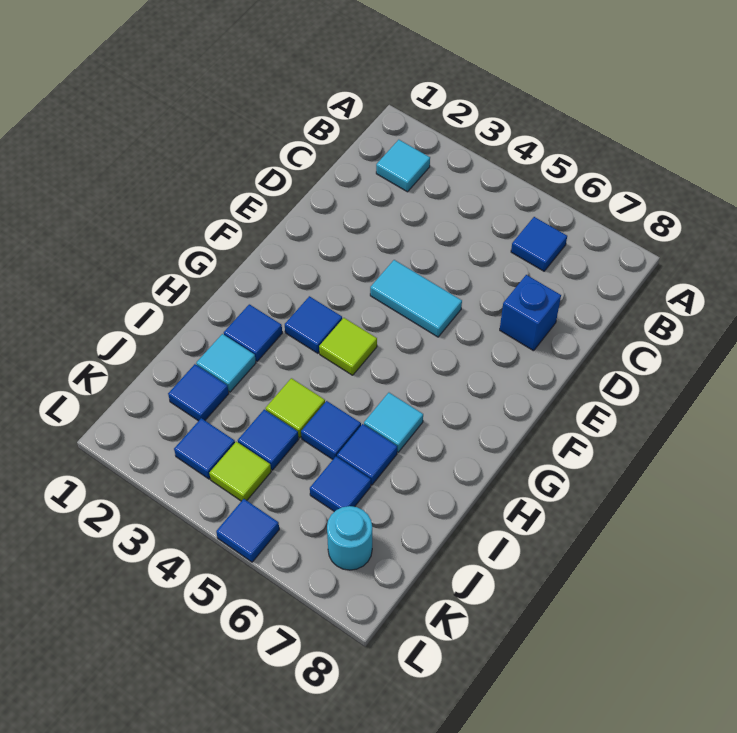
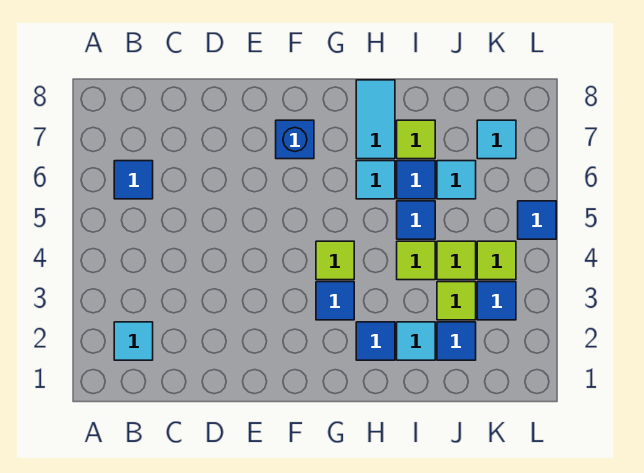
blue 1x1 brick [500,275,561,351] -> blue 1x1 brick moved to [276,120,314,159]
cyan 1x2 tile [370,260,462,337] -> cyan 1x2 tile moved to [356,80,395,159]
none -> lime 1x1 tile [397,120,435,159]
none -> lime 1x1 tile [437,282,476,320]
blue 1x1 tile [238,410,299,470] -> lime 1x1 tile [437,241,476,280]
blue 1x1 tile [310,457,371,512] -> cyan 1x1 tile [437,161,476,199]
cyan 1x1 round brick [327,506,372,570] -> cyan 1x1 tile [477,120,516,159]

